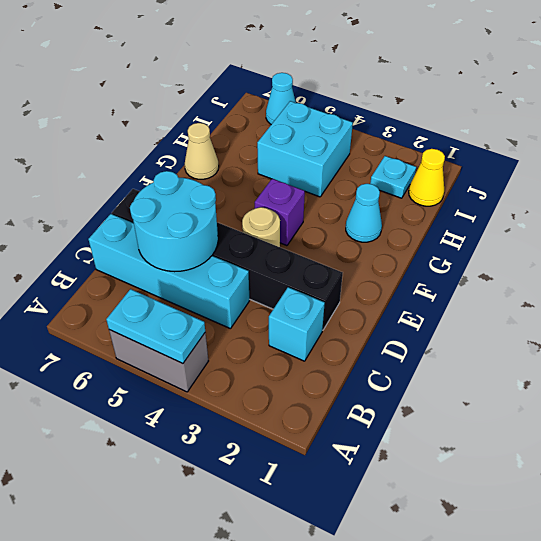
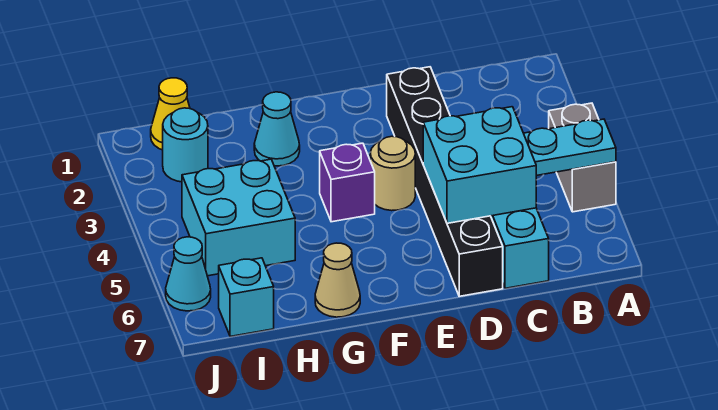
cyan 1x2 plate [106,289,205,364] -> cyan 1x2 plate turned to [524,119,616,176]
cyan 1x1 brick [269,287,325,361] -> cyan 1x1 brick moved to [219,258,274,337]
cyan 2x2 round brick [130,171,218,272] -> cyan 2x2 brick [423,107,536,223]
cyan 1x1 plate [370,156,416,198] -> cyan 1x1 round brick [163,108,208,182]

